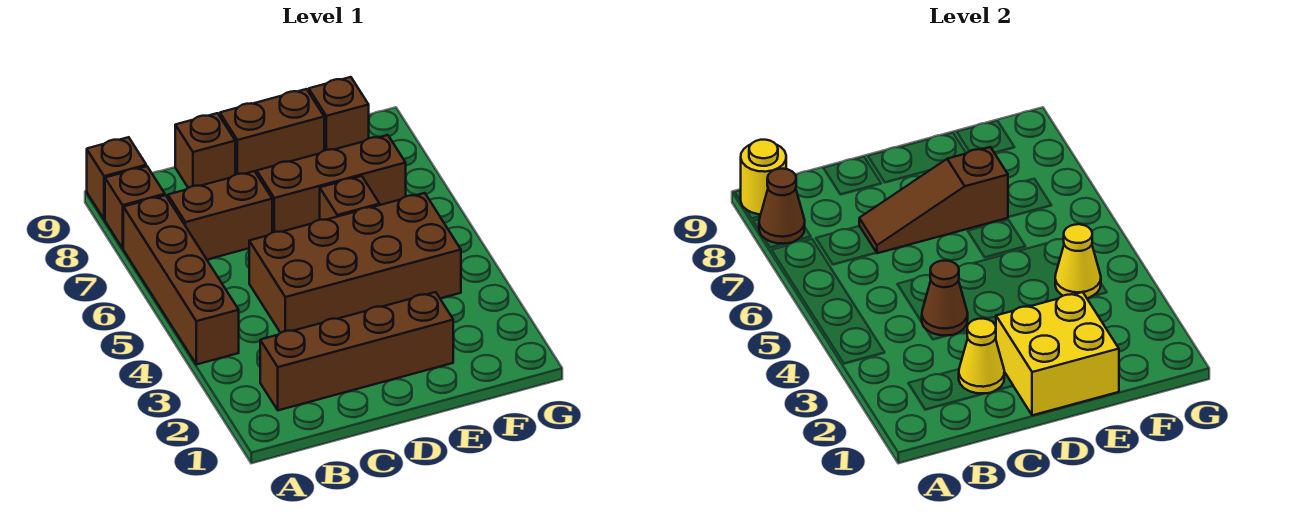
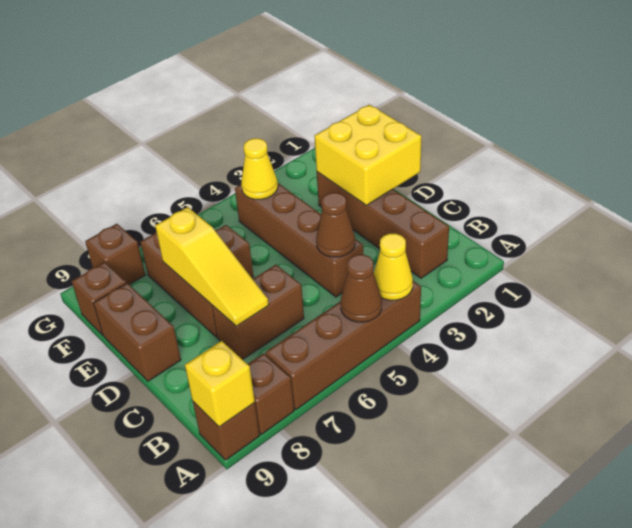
brown 1x1 cone [759,169,805,244] -> brown 1x1 cone moved to [341,255,382,322]
yellow 1x1 round brick [741,140,786,214] -> yellow 1x1 brick [185,341,255,427]
brown 1x2 brick [168,171,272,260] -> brown 1x2 brick turned to [212,265,304,360]
yellow 1x1 cone [959,319,1004,393] -> yellow 1x1 cone moved to [374,234,413,300]
brown 2x4 brick [249,193,461,333] -> brown 1x4 brick [235,183,363,297]
brown 1x3 slope [859,147,1008,253] -> yellow 1x3 slope [155,207,269,326]
brown 1x1 brick [175,113,235,188] -> brown 1x1 brick moved to [85,224,145,285]

